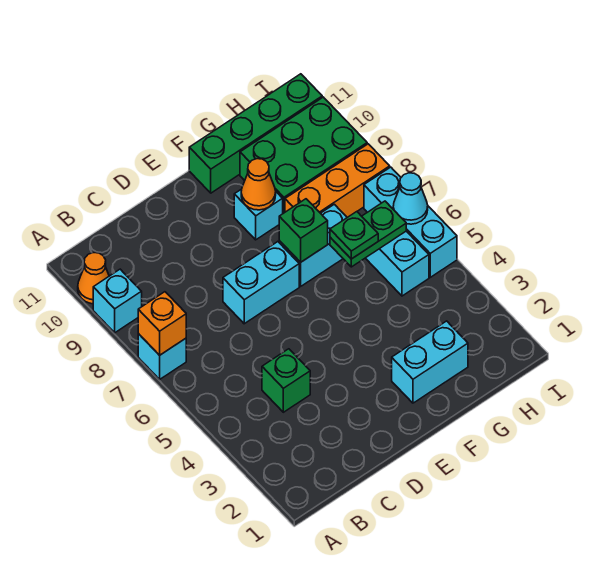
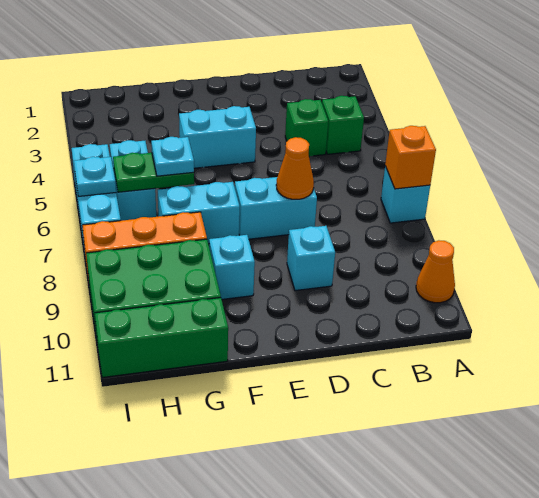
cyan 1x1 brick [93,269,142,333] -> cyan 1x1 brick moved to [287,226,335,291]
cyan 1x2 brick [392,321,468,403] -> cyan 1x2 brick moved to [179,106,256,168]
green 1x1 brick [279,199,328,262] -> green 1x1 brick moved to [322,96,364,154]
orange 1x1 cone [241,159,276,210] -> orange 1x1 cone moved to [276,137,314,199]
green 1x4 brick [189,74,322,193] -> green 1x3 brick [95,298,228,378]
green 1x1 plate [330,212,378,259] -> cyan 1x1 plate [151,137,194,176]
cyan 1x1 cone [393,173,428,224] -> cyan 1x1 plate [74,157,116,197]

